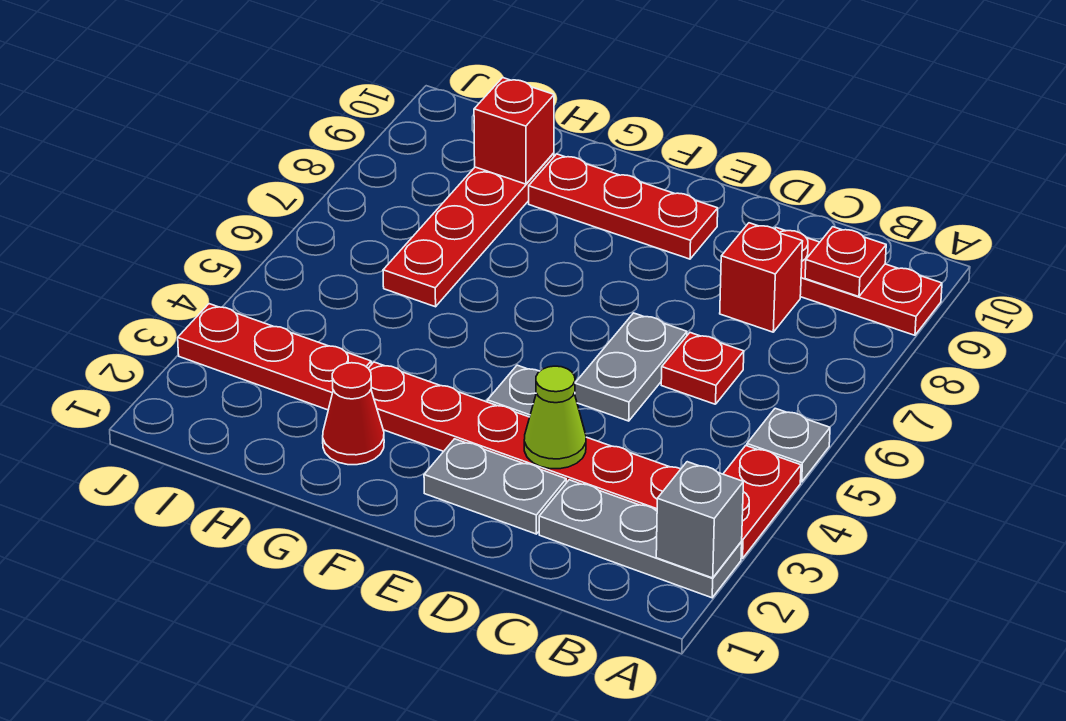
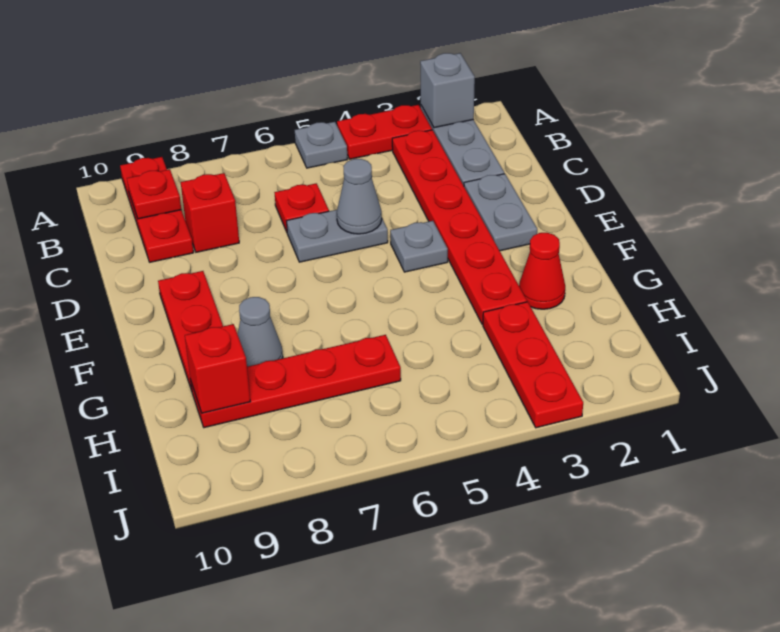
lime 1x1 cone [524,366,586,469] -> none
none -> grey 1x1 cone [337,159,382,234]
none -> grey 1x1 cone [238,297,283,367]

